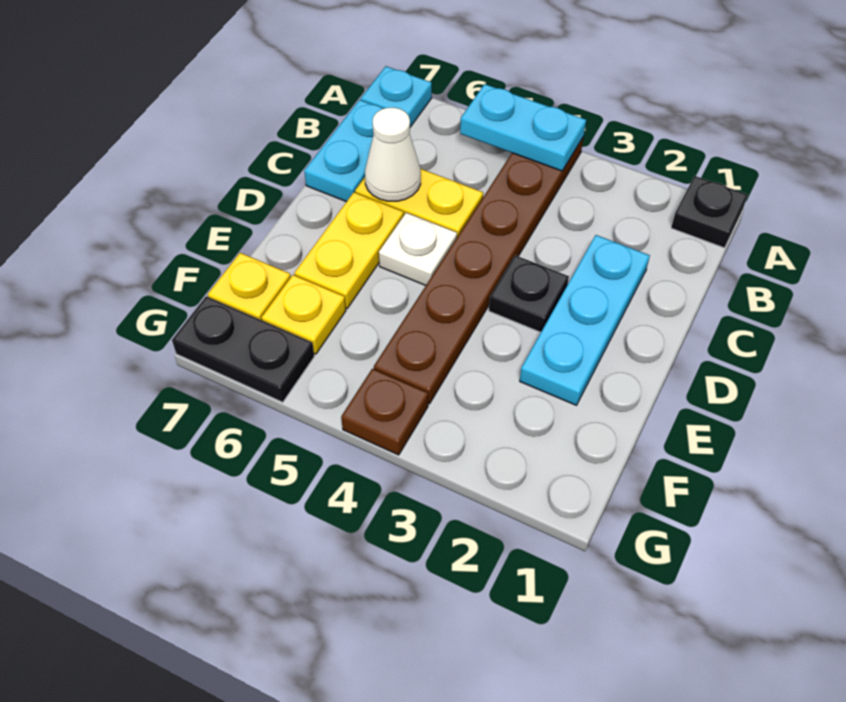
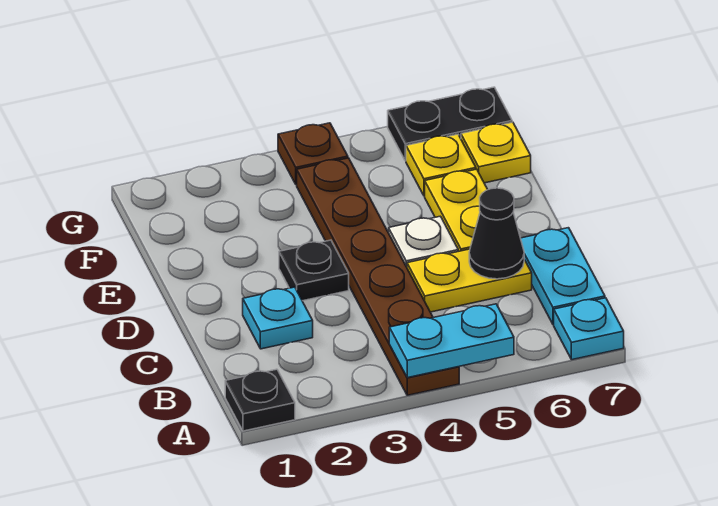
cyan 1x3 plate [520,235,650,405] -> cyan 1x1 plate [243,287,313,349]
white 1x1 cone [365,107,421,201] -> black 1x1 cone [469,188,524,279]

